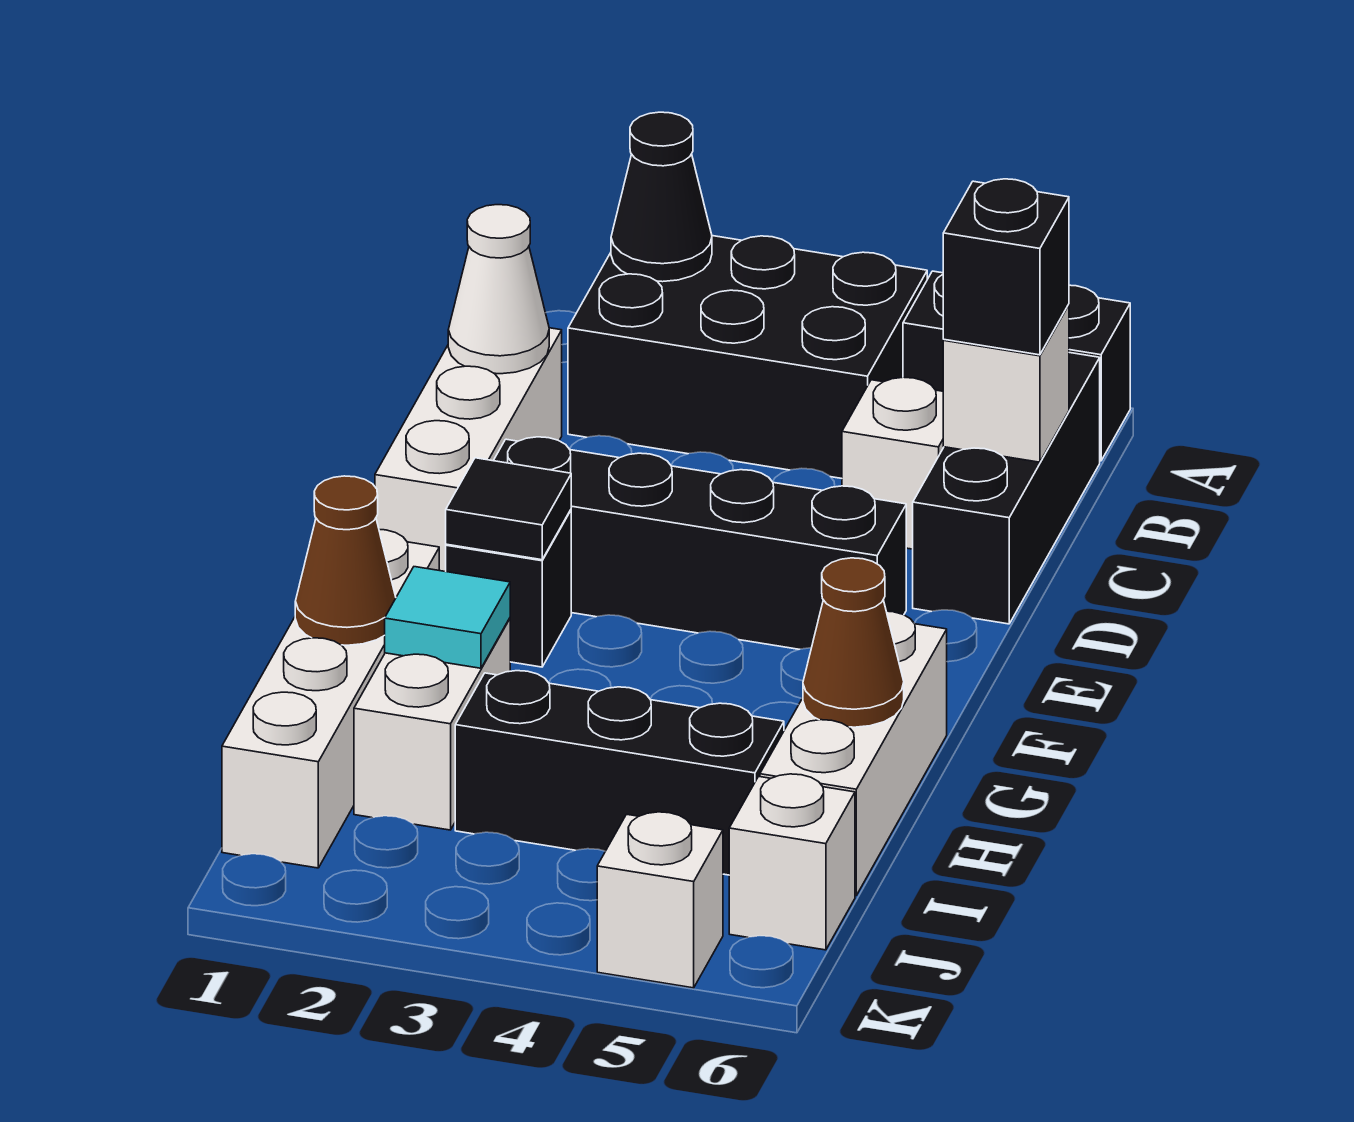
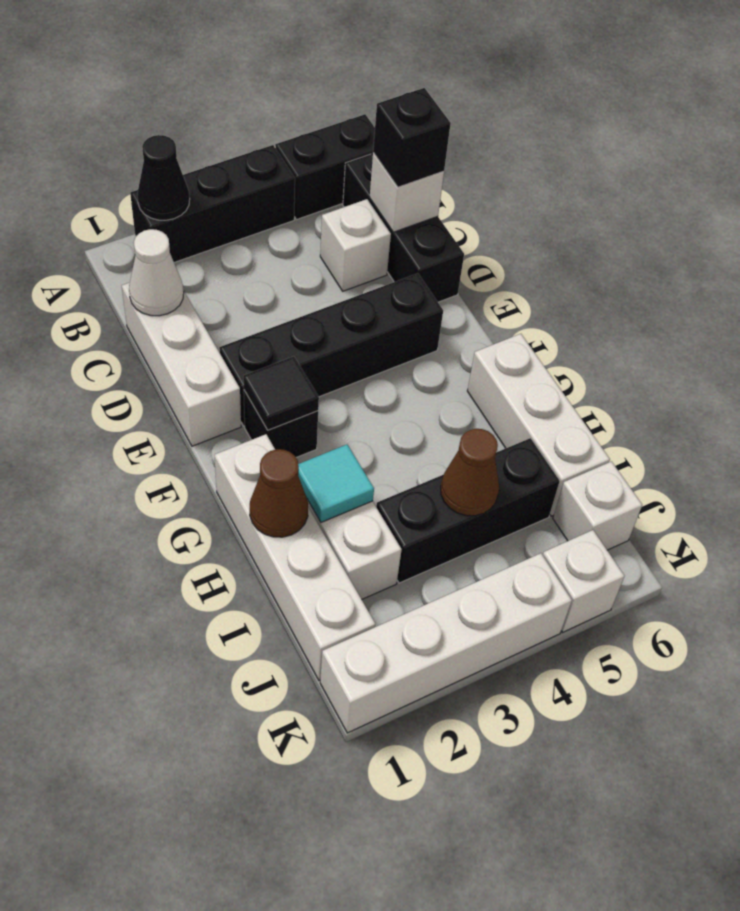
black 2x3 brick [568,236,927,478] -> black 1x3 brick [130,145,295,262]
brown 1x1 cone [803,558,904,727] -> brown 1x1 cone moved to [441,429,499,516]
none -> white 1x4 brick [320,553,572,733]

